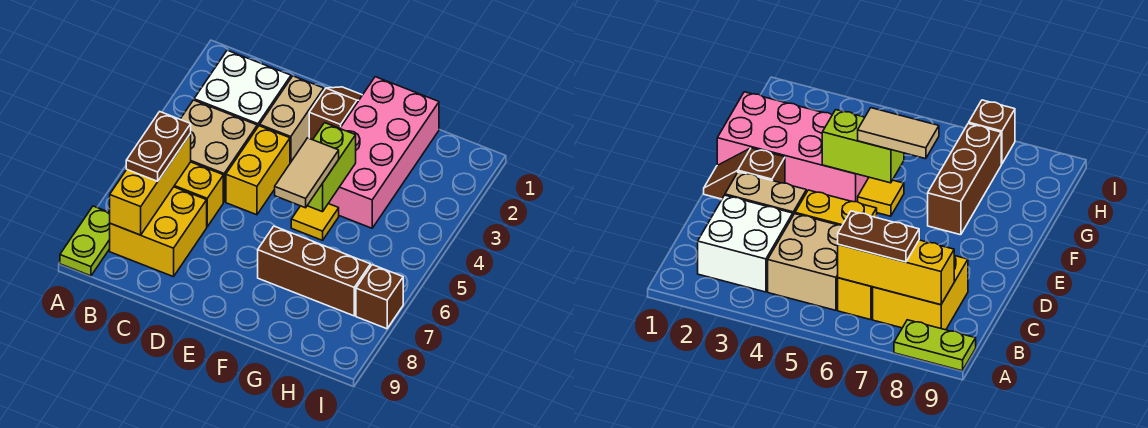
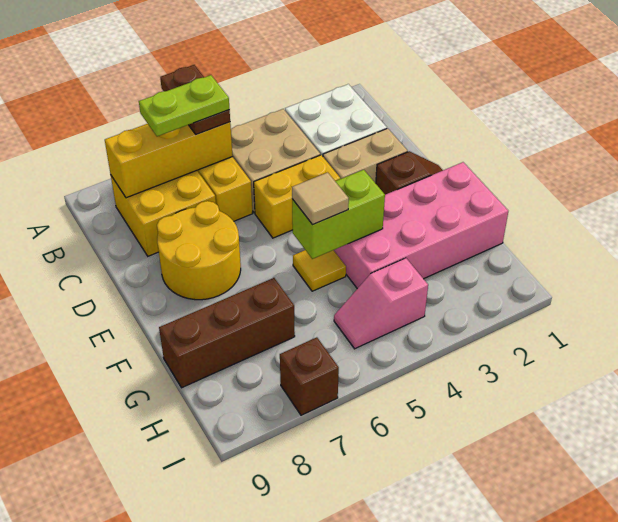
lime 1x2 plate [60,206,110,276] -> lime 1x2 plate moved to [139,75,229,136]
brown 1x2 plate [126,112,191,181] -> brown 1x2 plate turned to [160,65,230,134]
none -> yellow 2x2 round brick [157,201,241,300]
tan 1x2 tile [275,138,339,208] -> tan 1x1 tile [292,172,349,225]
brown 1x3 brick [258,226,370,316] -> brown 1x3 brick turned to [159,278,295,388]
none -> pink 1x2 slope [334,258,428,349]

